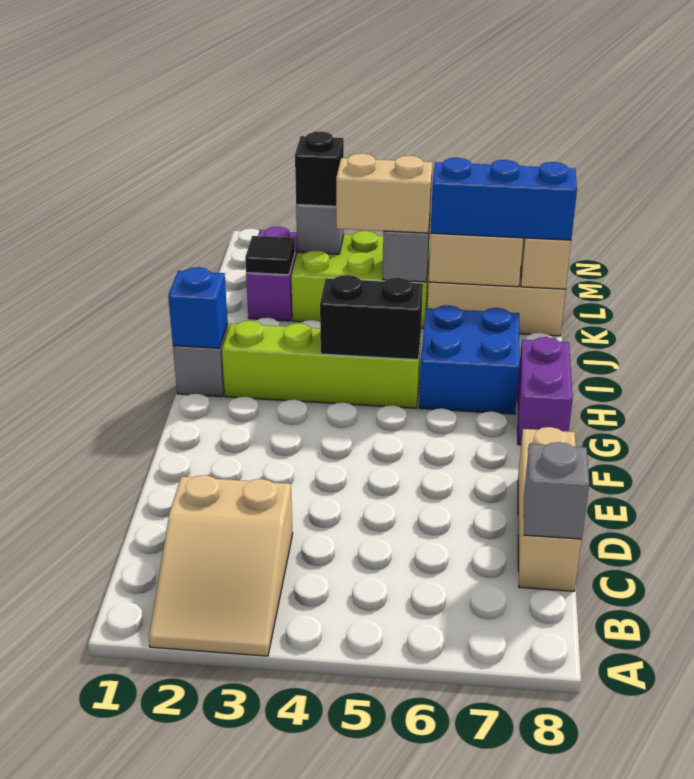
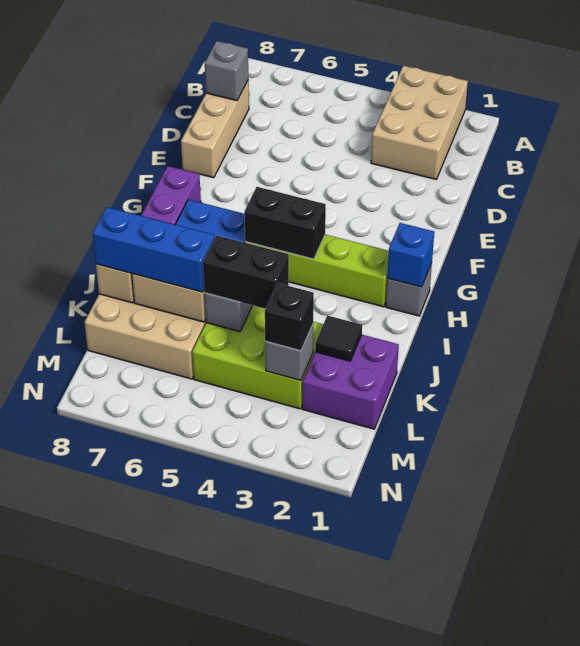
tan 2x3 slope [149,475,293,656] -> tan 2x3 brick [371,66,468,179]
purple 1x2 brick [246,227,297,321] -> purple 2x2 brick [302,335,399,429]
tan 1x2 brick [336,153,433,233] -> black 1x2 brick [203,235,289,309]

